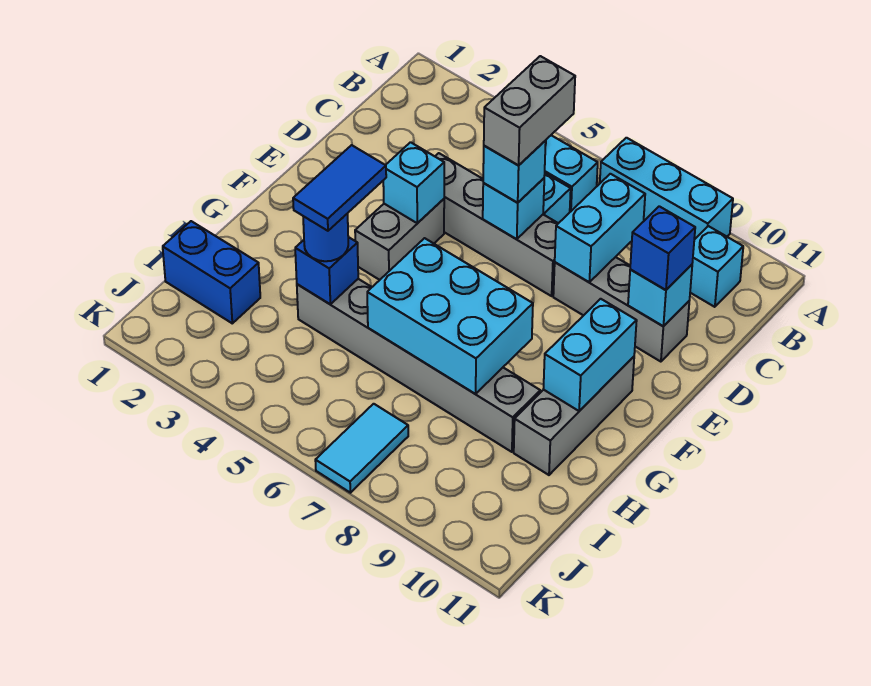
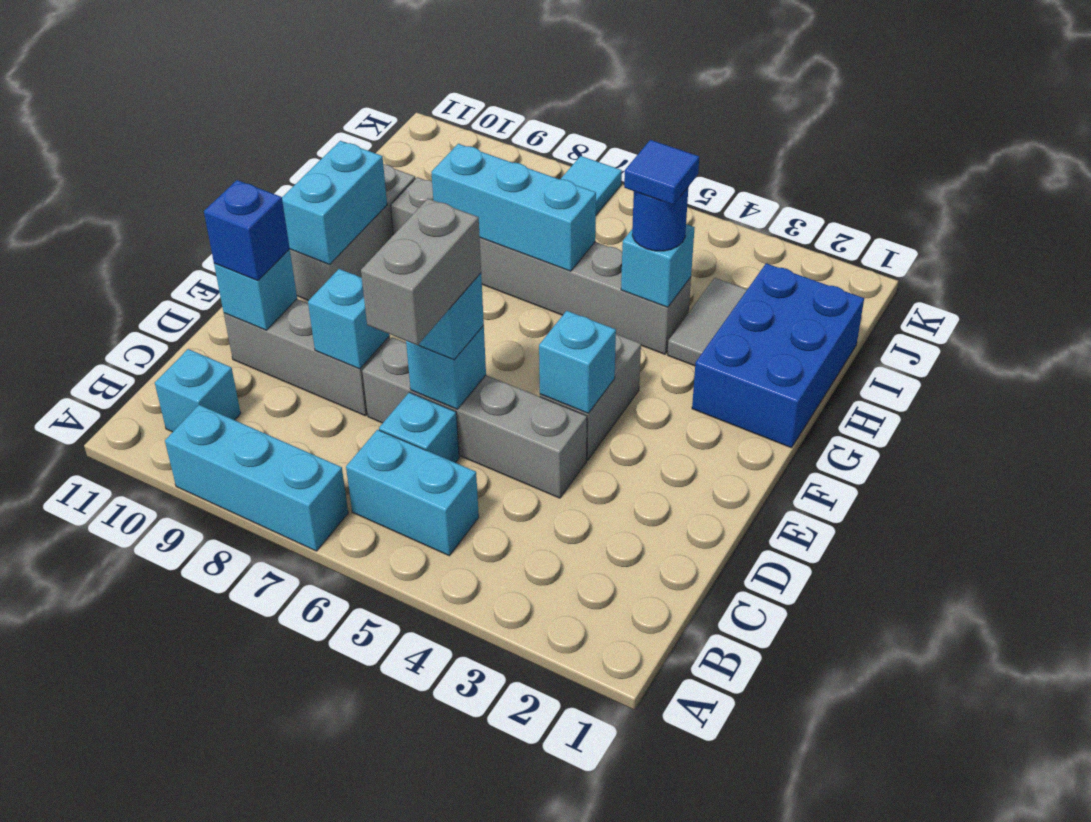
cyan 1x2 brick [555,174,645,282] -> cyan 1x1 brick [308,269,390,369]
blue 1x2 tile [293,145,386,231] -> blue 1x1 tile [624,140,699,205]
cyan 2x3 brick [367,238,533,394] -> cyan 1x3 brick [431,144,596,271]
none -> grey 1x2 tile [667,278,747,366]
blue 1x1 brick [295,237,358,304] -> cyan 1x1 brick [621,224,695,307]
blue 1x2 brick [163,221,260,323] -> blue 2x3 brick [692,263,864,448]

